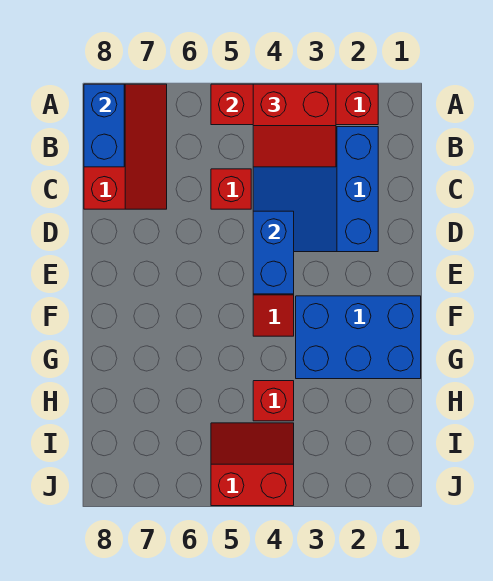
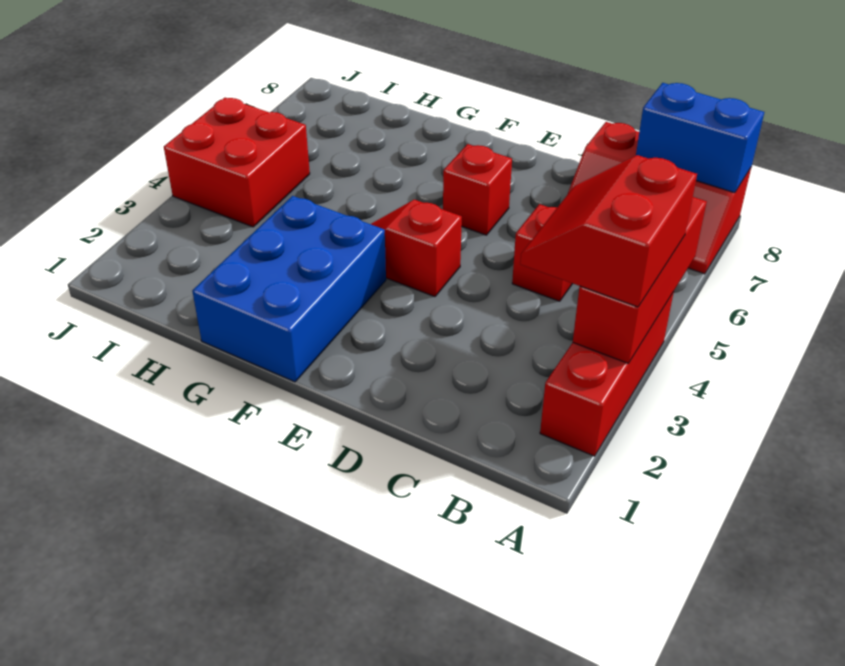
blue 3x3 slope [253,127,378,252] -> none
blue 1x2 brick [253,211,294,294] -> none
red 1x1 brick [253,381,294,421] -> red 1x1 brick moved to [443,144,512,235]
red 2x2 slope [211,423,294,506] -> red 2x2 brick [164,98,310,227]

